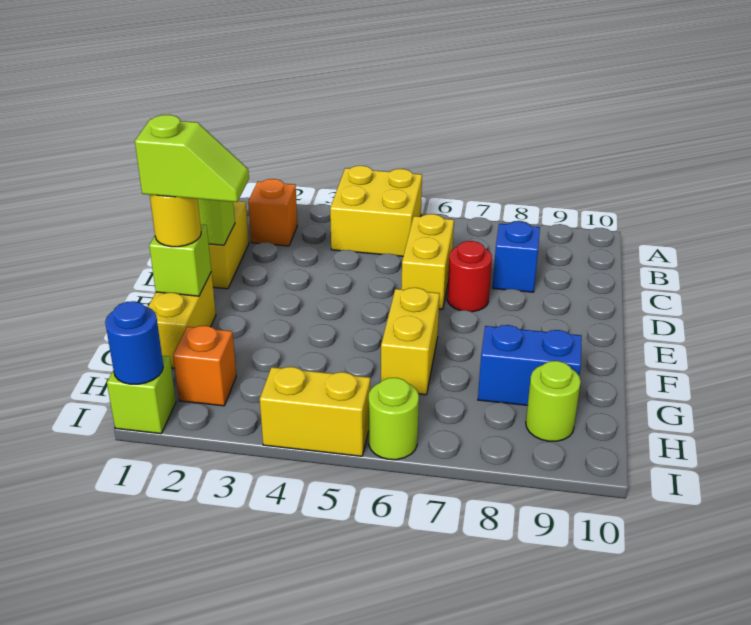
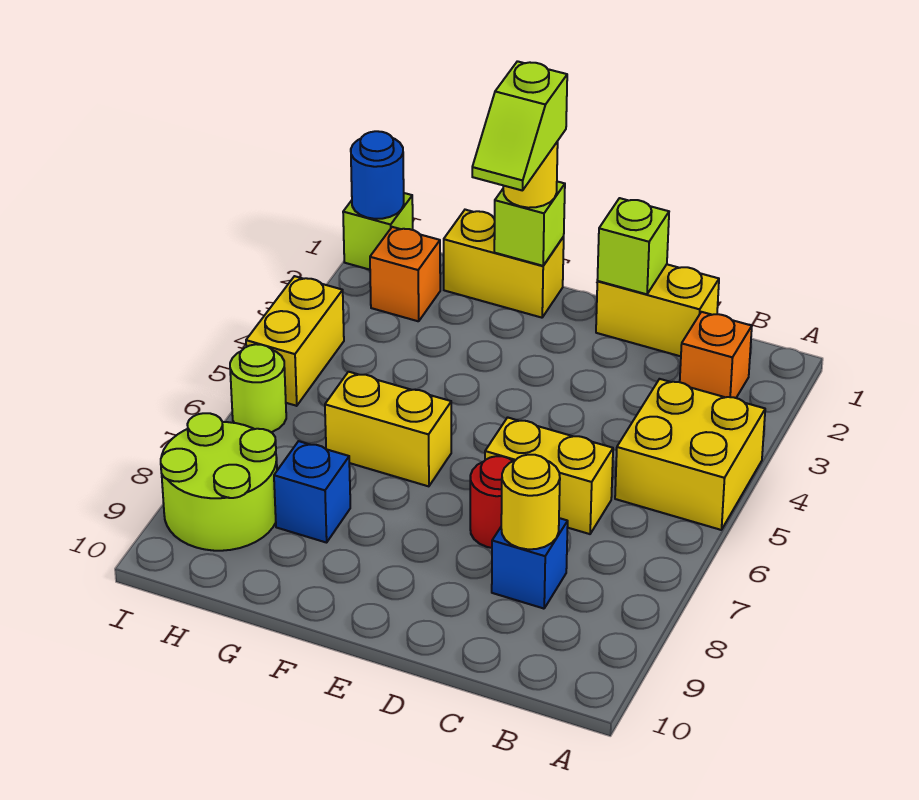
none -> yellow 1x1 round brick [501,455,560,549]
blue 1x2 brick [478,325,582,405] -> blue 1x1 brick [274,441,350,543]
lime 1x1 round brick [526,361,581,441] -> lime 2x2 round brick [161,413,277,551]

